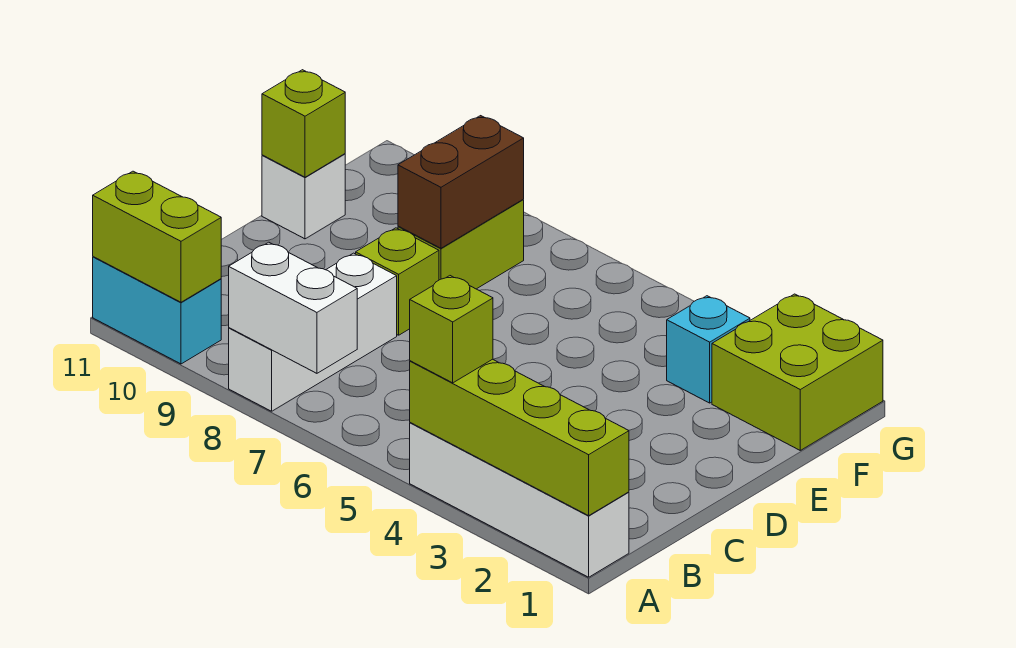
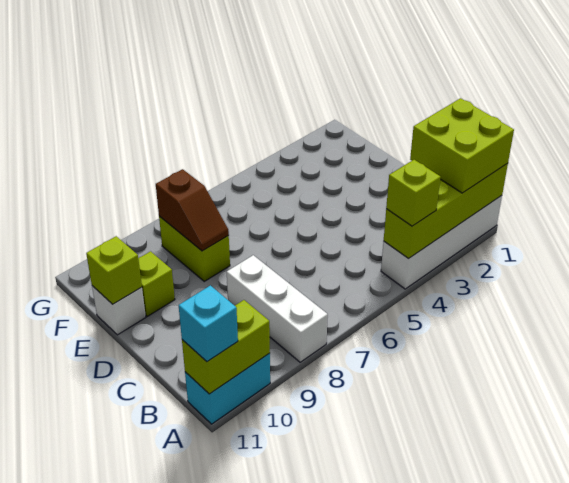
white 1x2 brick [229,242,357,373] -> none
lime 1x1 brick [356,228,439,335] -> lime 1x1 brick moved to [138,251,175,316]
brown 1x2 brick [398,116,524,248] -> brown 1x2 slope [156,169,229,251]
lime 2x2 brick [712,294,883,450] -> lime 2x2 brick moved to [410,98,514,193]
cyan 1x1 brick [667,296,750,403] -> cyan 1x1 brick moved to [179,285,238,362]

